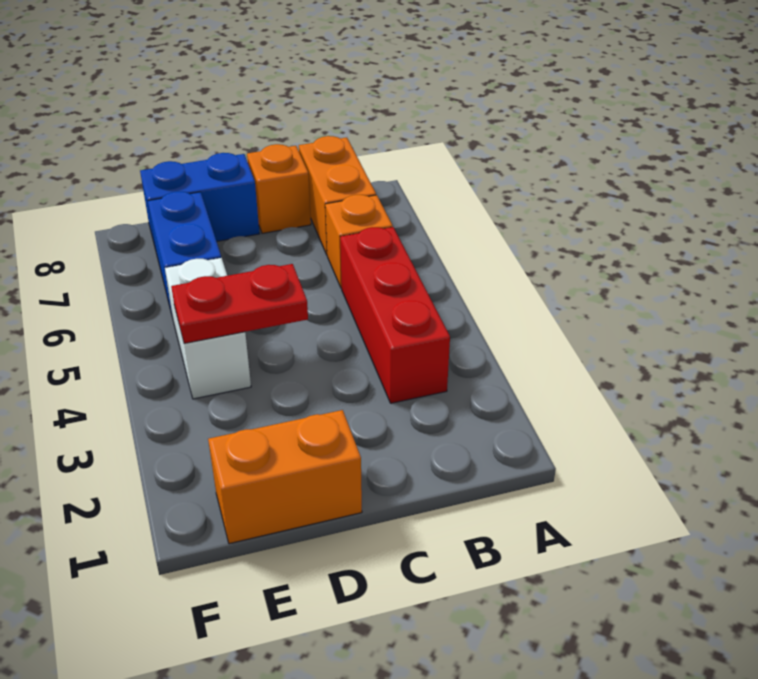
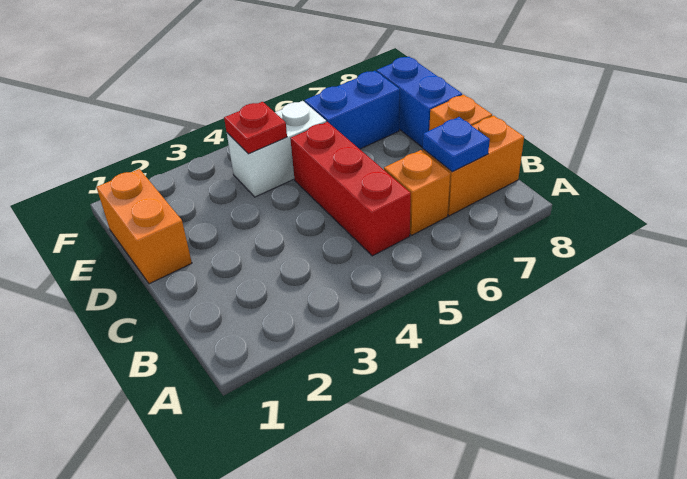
red 1x3 brick [340,227,450,403] -> red 1x3 brick turned to [290,122,411,256]
none -> blue 1x1 plate [423,117,490,172]
red 1x2 plate [171,264,308,343] -> red 1x1 plate [224,102,287,154]

